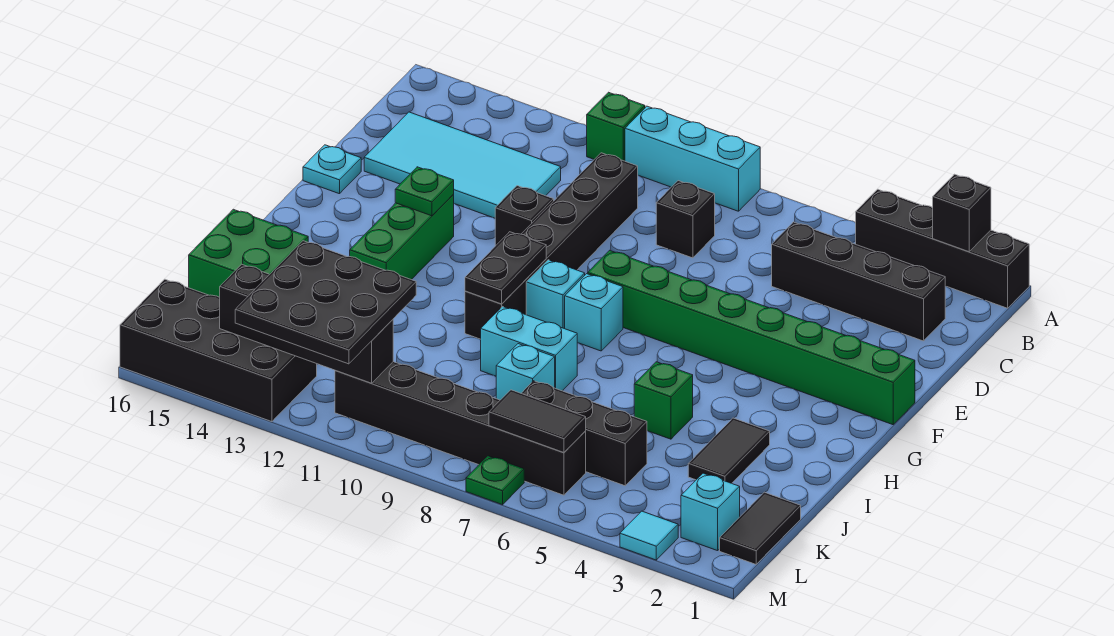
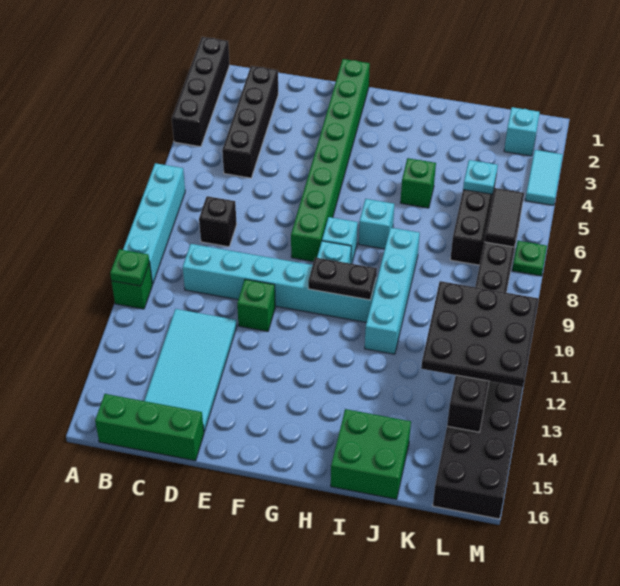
black 1x1 brick [933,174,991,252] -> none
cyan 1x3 brick [625,106,760,211] -> cyan 1x4 brick [123,163,185,284]
black 1x6 brick [465,153,638,339] -> cyan 1x6 brick [183,244,376,322]
black 1x1 brick [495,186,554,246] -> green 1x1 brick [237,279,275,331]
cyan 1x1 plate [303,145,361,194] -> cyan 1x1 plate moved to [463,160,498,194]
green 1x3 brick [350,194,454,280] -> green 1x3 brick moved to [95,394,204,461]
green 1x1 plate [395,167,454,216] -> green 1x1 plate moved to [110,249,150,286]
black 1x2 tile [688,418,770,483] -> none
cyan 1x2 brick [481,306,577,391] -> cyan 1x4 brick [365,228,420,354]
cyan 1x1 brick [496,344,555,400] -> cyan 1x1 brick moved to [359,199,394,249]
black 1x2 tile [720,492,801,564] -> none
cyan 1x1 tile [620,511,678,560] -> cyan 1x2 tile [525,150,563,205]

